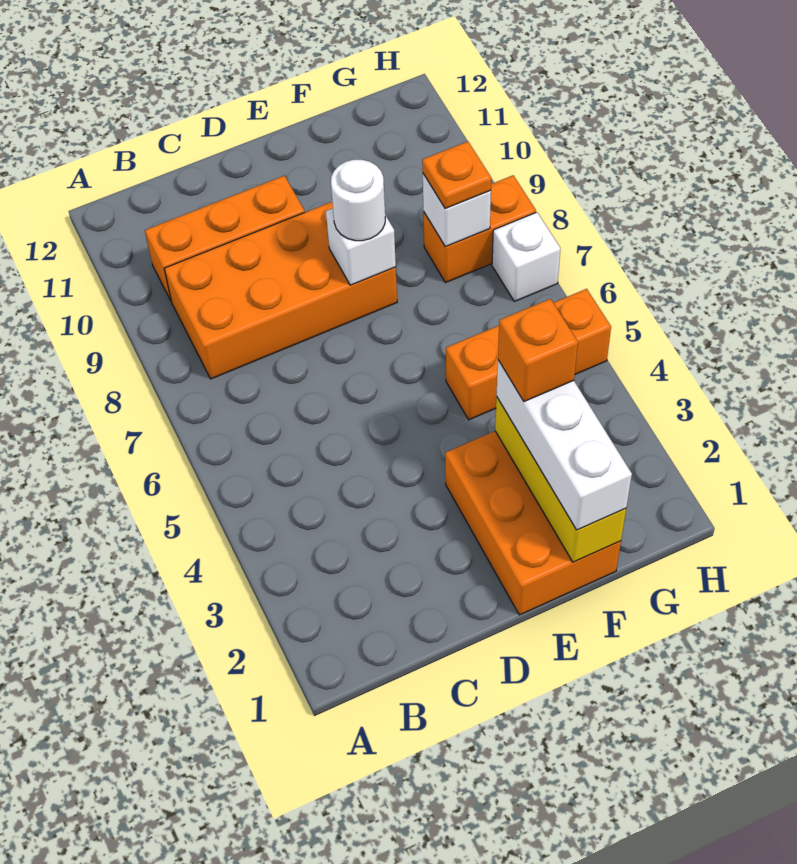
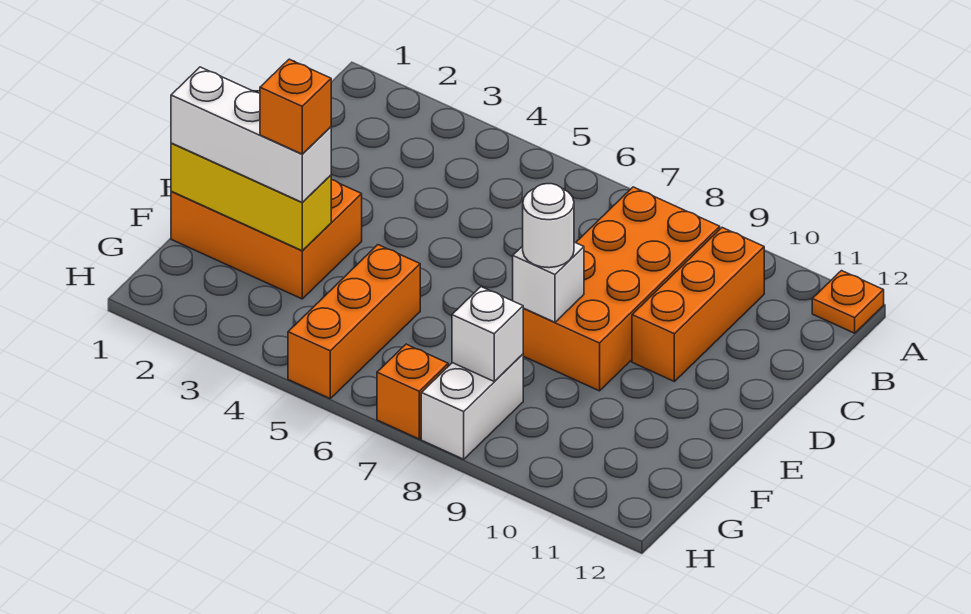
orange 1x2 brick [423,175,536,283] -> white 1x2 brick [421,354,523,459]
orange 1x1 plate [422,141,491,209] -> orange 1x1 plate moved to [812,271,884,333]
white 1x1 brick [492,212,560,302] -> orange 1x1 brick [377,344,448,439]

